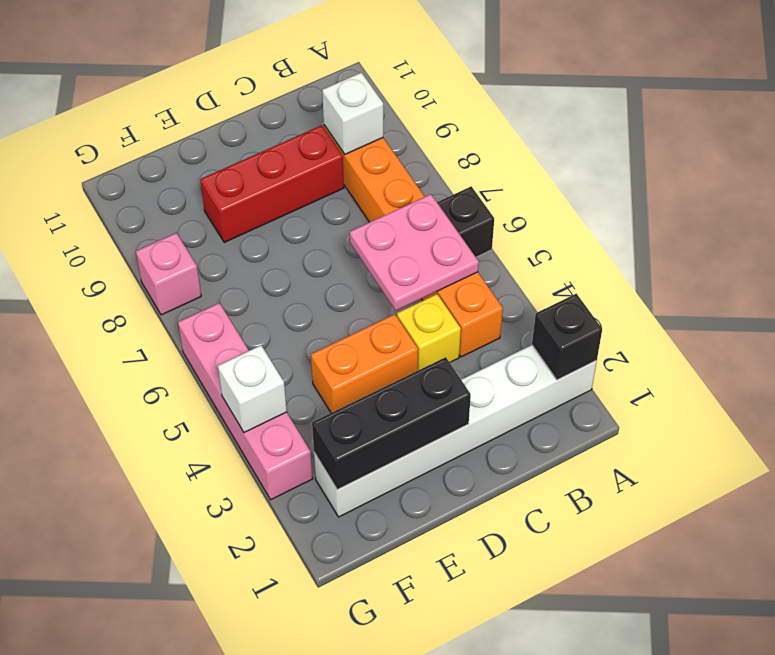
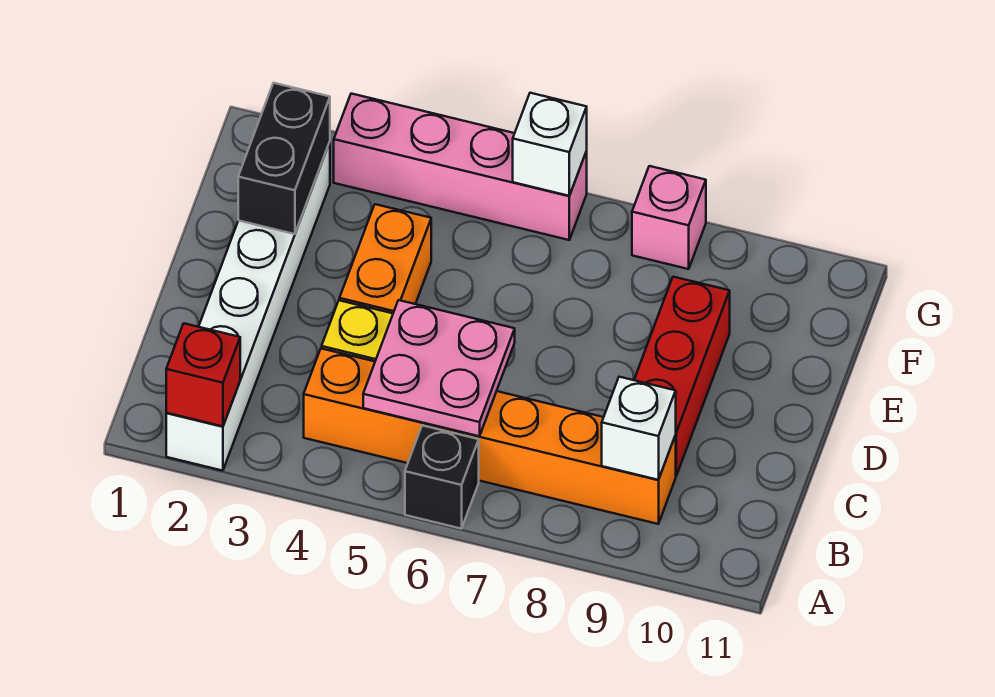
black 1x1 brick [532,294,602,380] -> red 1x1 brick [166,323,240,426]
black 1x3 brick [312,357,471,490] -> black 1x2 brick [238,83,330,234]
white 1x1 brick [218,345,287,432] -> white 1x1 brick moved to [513,93,587,196]

